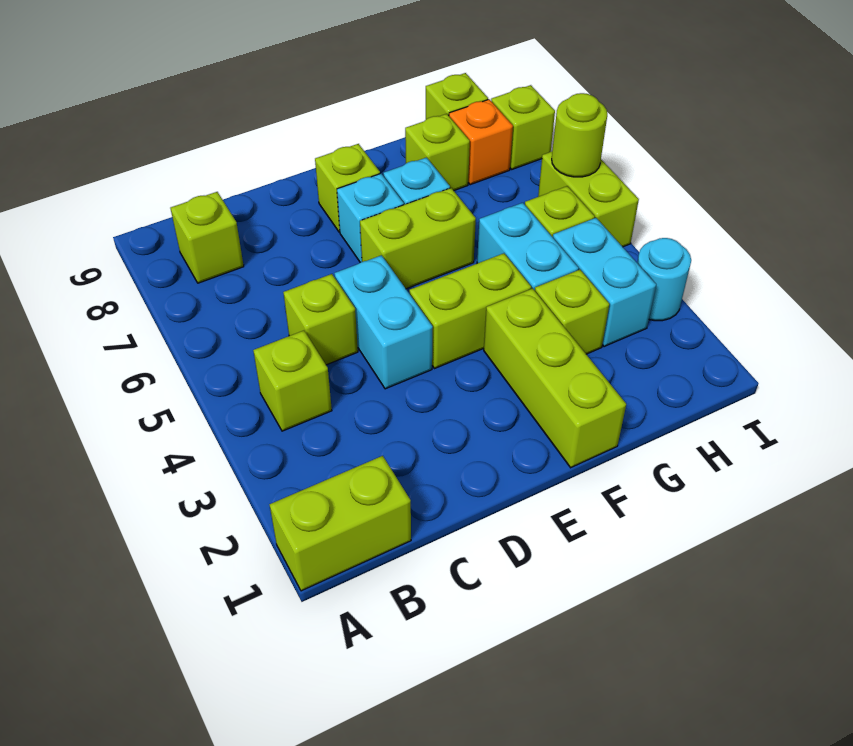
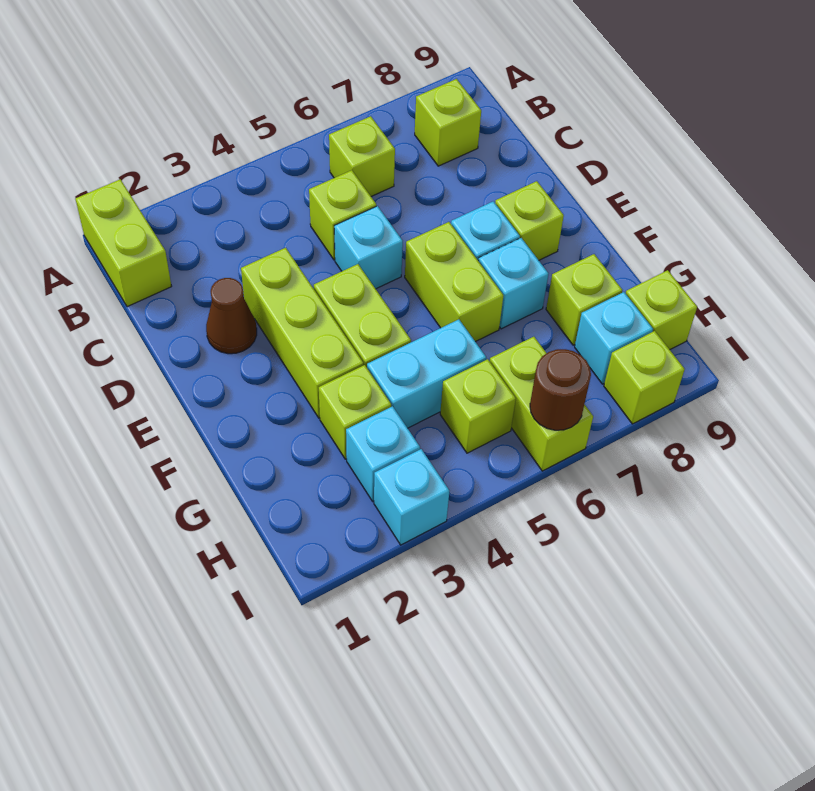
lime 1x1 brick [253,331,332,431] -> lime 1x1 brick moved to [329,116,395,196]
none -> brown 1x1 cone [206,278,257,354]
cyan 1x2 brick [334,255,433,389] -> cyan 1x1 brick [334,206,403,289]
lime 1x3 brick [484,288,626,468] -> lime 1x3 brick turned to [241,248,363,418]
cyan 1x2 brick [553,218,656,347] -> cyan 1x1 brick [346,406,420,501]
orange 1x1 brick [449,99,513,185] -> cyan 1x1 brick [575,292,653,384]
cyan 1x1 round brick [637,238,691,321] -> cyan 1x1 brick [374,449,449,545]
lime 1x2 brick [538,152,639,247] -> lime 1x2 brick turned to [490,337,593,471]
lime 1x1 round brick [552,93,607,177] -> brown 1x1 round brick [530,349,591,430]

